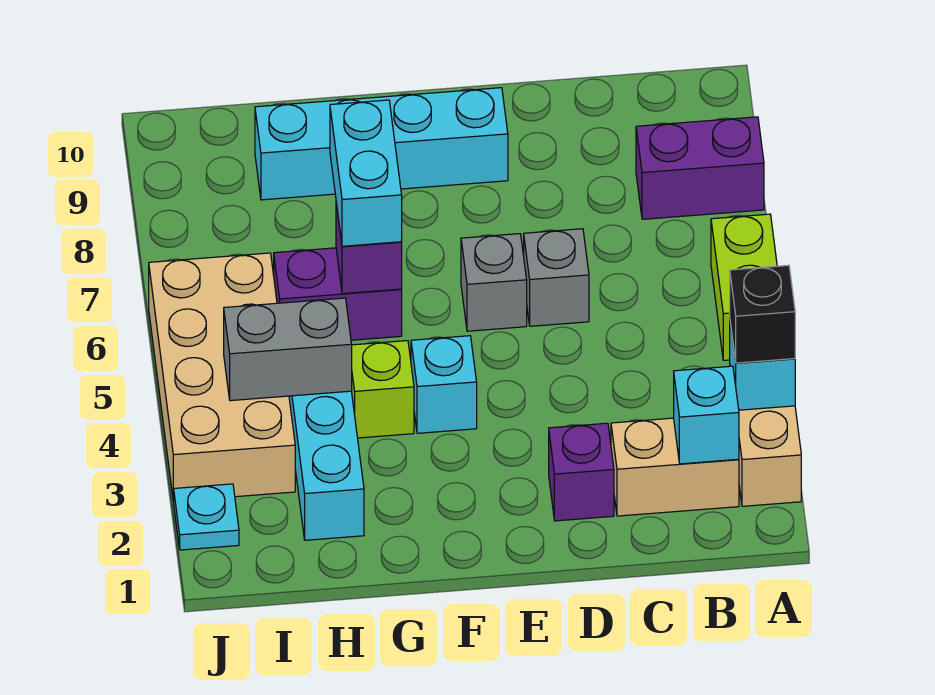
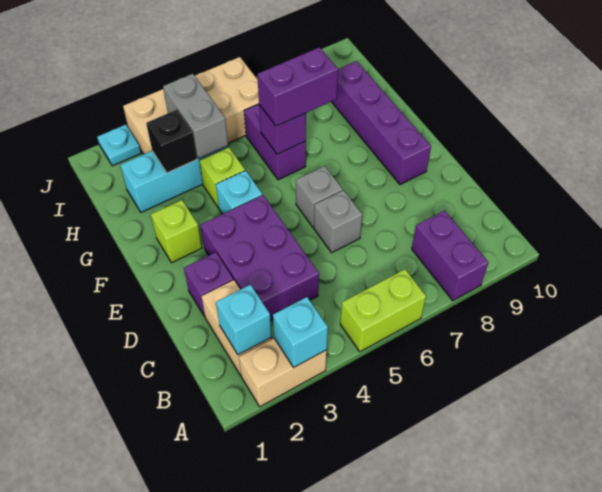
black 1x1 brick [730,265,795,363] -> black 1x1 brick moved to [146,110,197,173]
none -> purple 2x3 brick [200,195,319,321]
cyan 1x4 brick [255,88,508,200] -> purple 1x4 brick [331,61,431,185]
none -> lime 1x1 brick [151,200,202,263]
cyan 1x2 brick [330,100,402,246] -> purple 1x2 brick [257,47,338,126]

